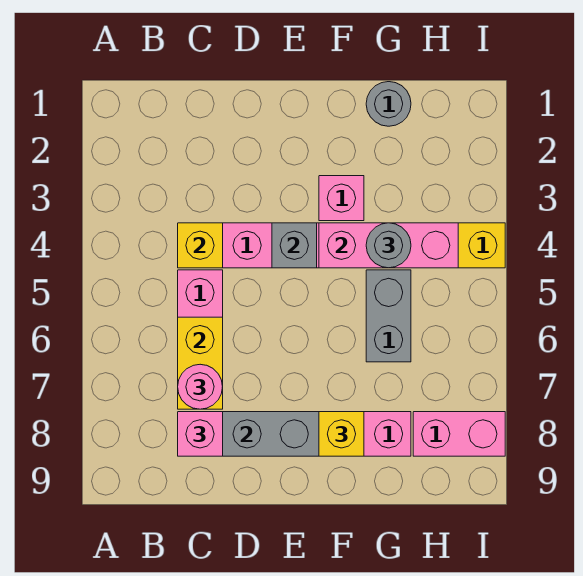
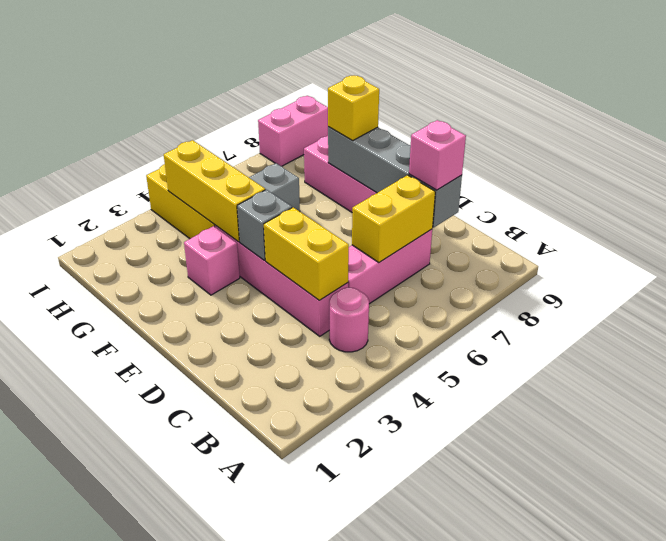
yellow 1x1 brick [178,223,223,268] -> yellow 1x2 brick [264,207,349,300]
pink 1x1 round brick [178,364,223,409] -> pink 1x1 round brick moved to [329,288,369,352]
pink 1x3 brick [319,223,458,268] -> yellow 1x3 brick [164,140,265,242]
grey 1x1 round brick [366,82,411,126] -> none
grey 1x1 round brick [366,223,411,268] -> none
pink 1x2 brick [413,412,505,456] -> pink 1x2 brick turned to [258,96,328,166]

